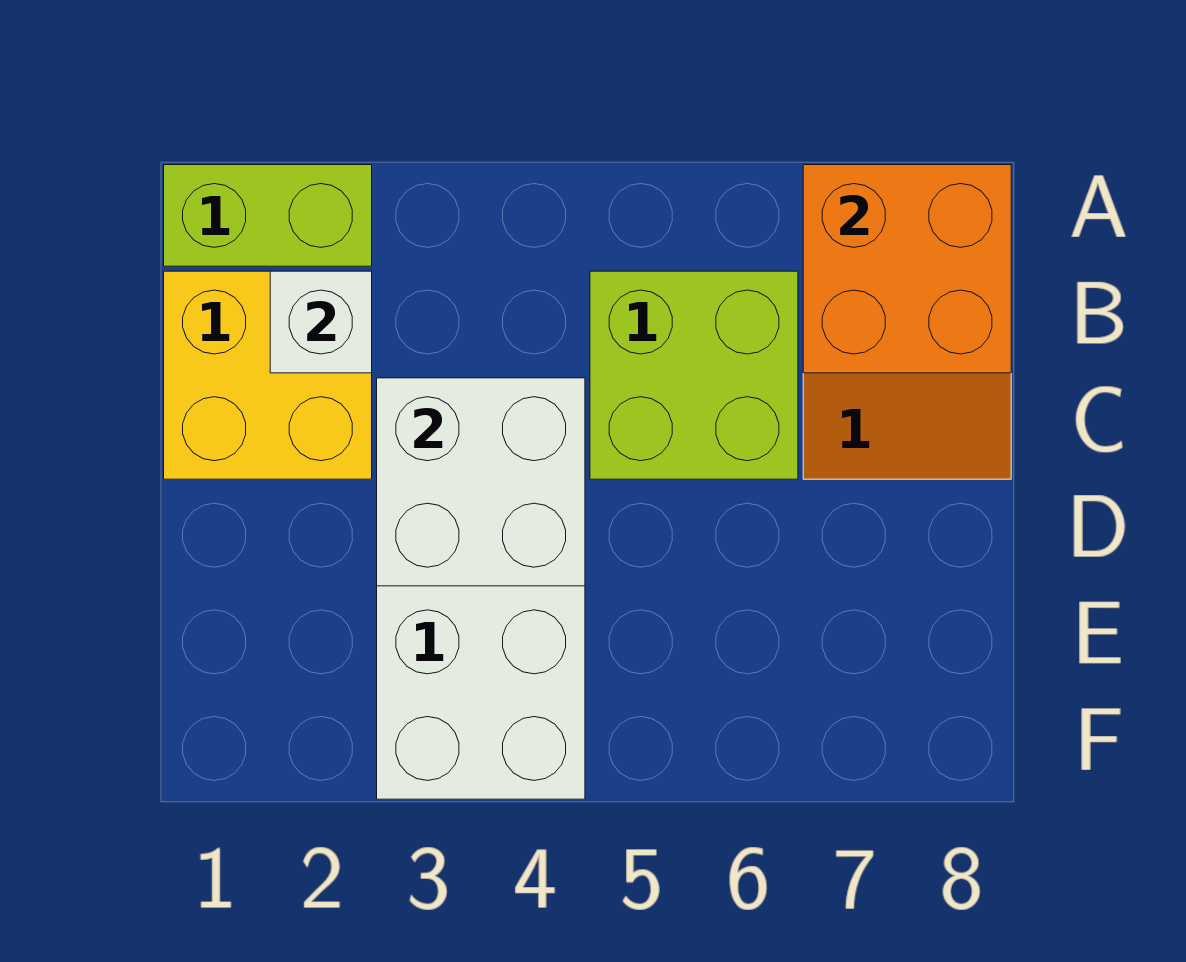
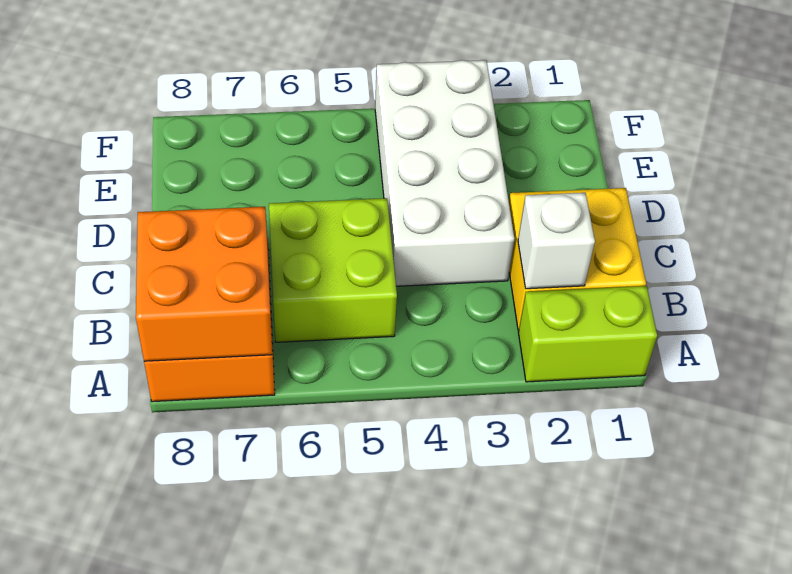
white 2x2 brick [377,378,585,586] -> none

